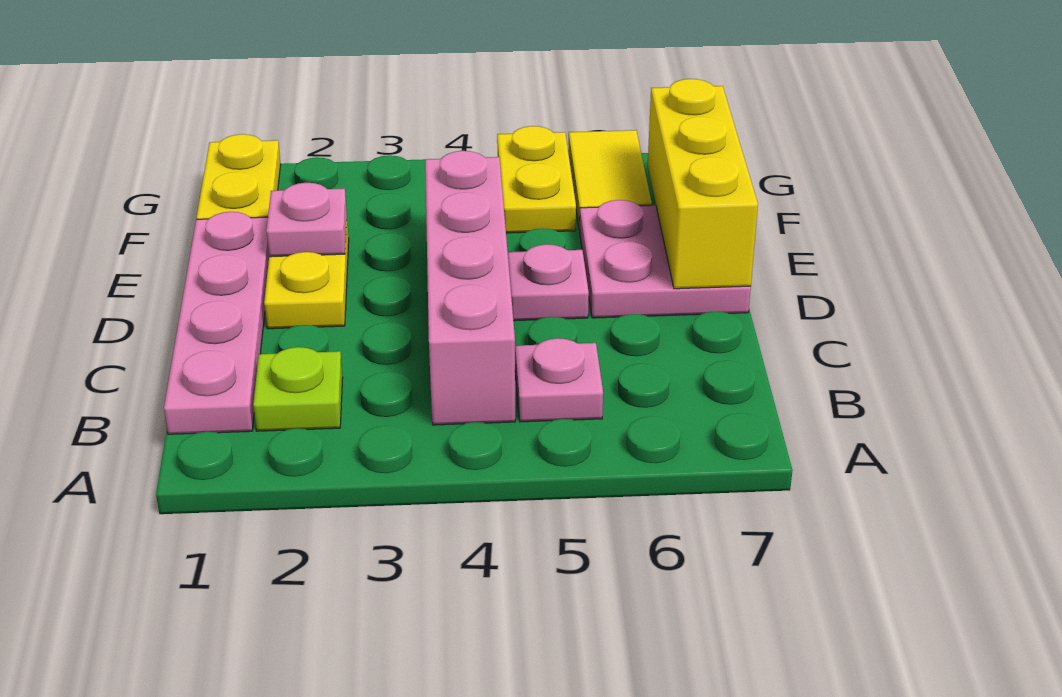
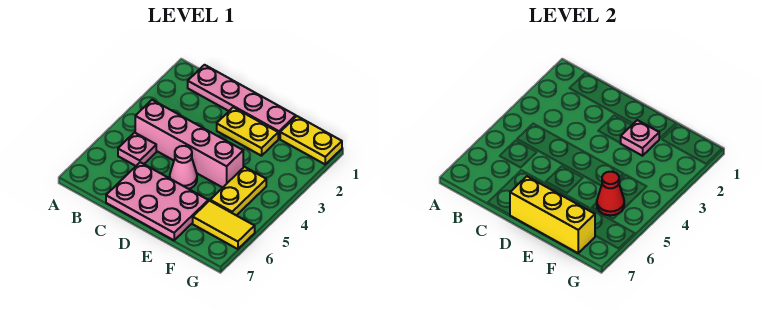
lime 1x1 plate [253,347,343,431] -> none
pink 1x1 plate [508,244,589,321] -> pink 1x1 cone [170,146,197,189]
pink 2x2 plate [579,200,751,318] -> pink 2x3 plate [106,162,208,240]
yellow 1x2 plate [497,126,576,233] -> yellow 1x2 plate turned to [210,167,266,215]
none -> red 1x1 cone [597,172,624,215]

